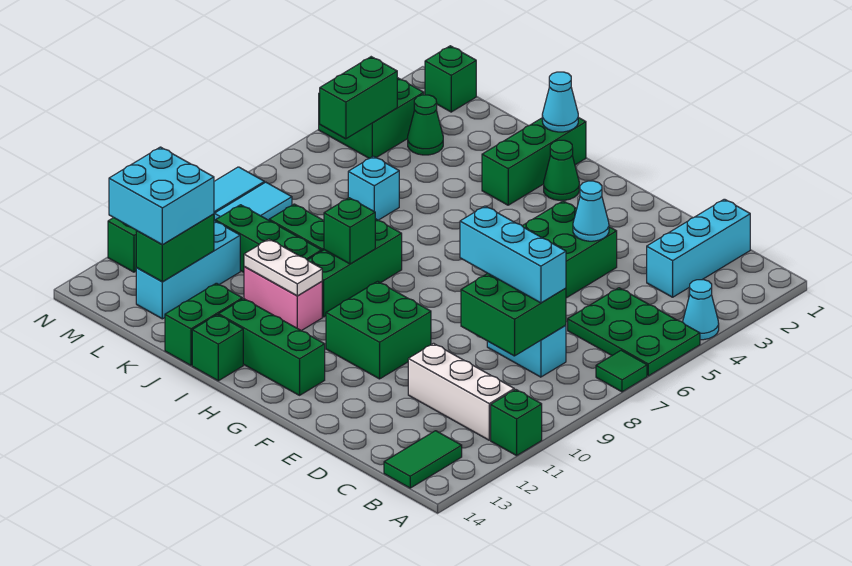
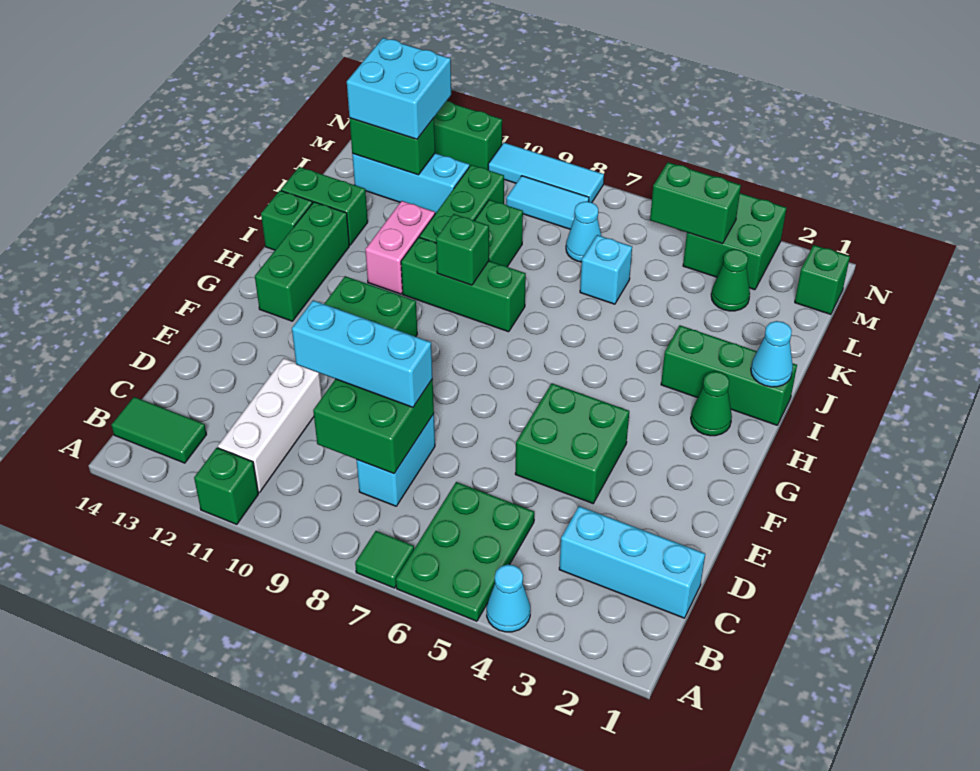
cyan 1x3 brick [460,206,566,303] -> cyan 1x3 brick turned to [292,300,433,407]
cyan 1x1 cone [573,181,609,241] -> cyan 1x1 cone moved to [566,201,601,262]
white 1x2 plate [244,239,322,296] -> none

